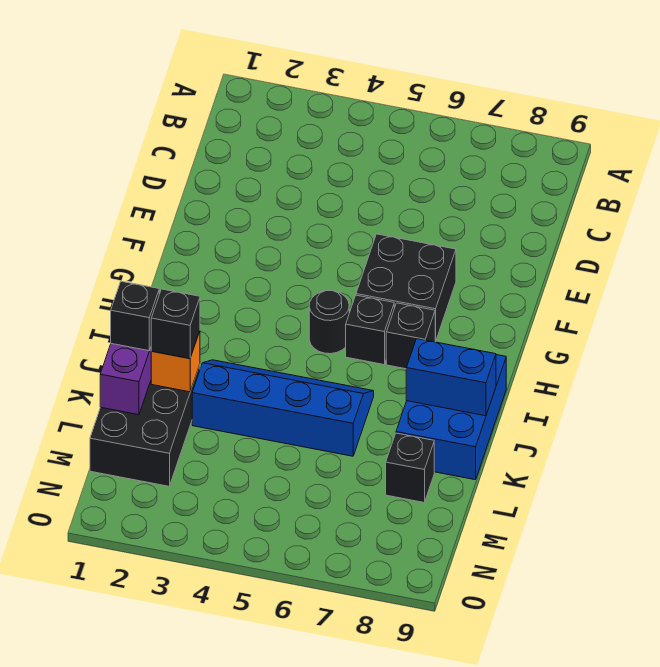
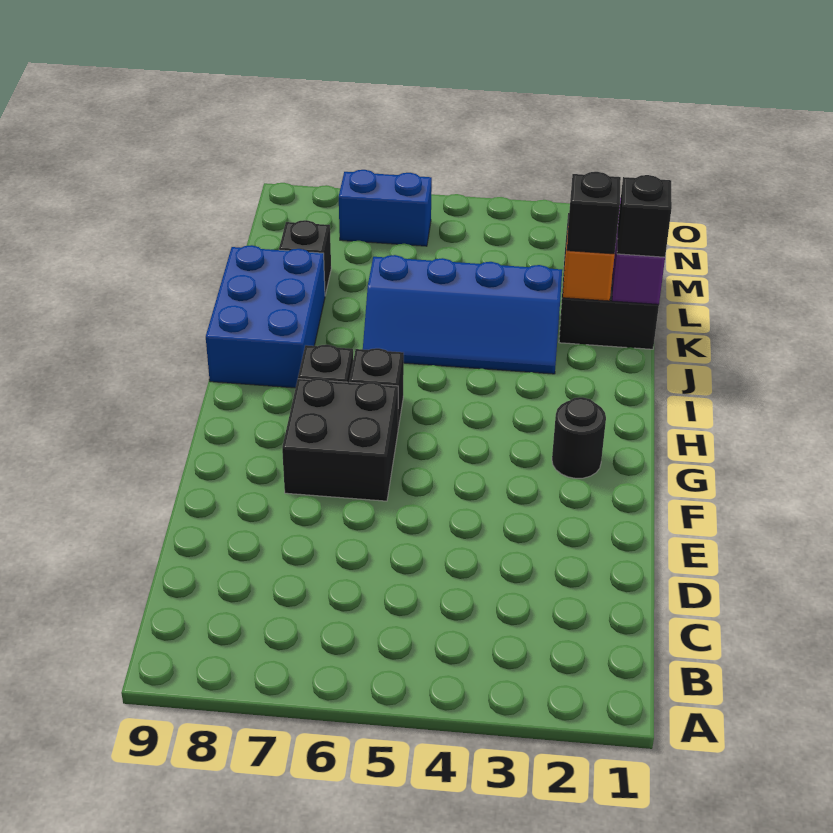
black 1x1 round brick [309,291,349,354] -> black 1x1 round brick moved to [552,397,606,478]
blue 1x2 brick [406,339,496,416] -> blue 1x2 brick moved to [339,170,432,246]

